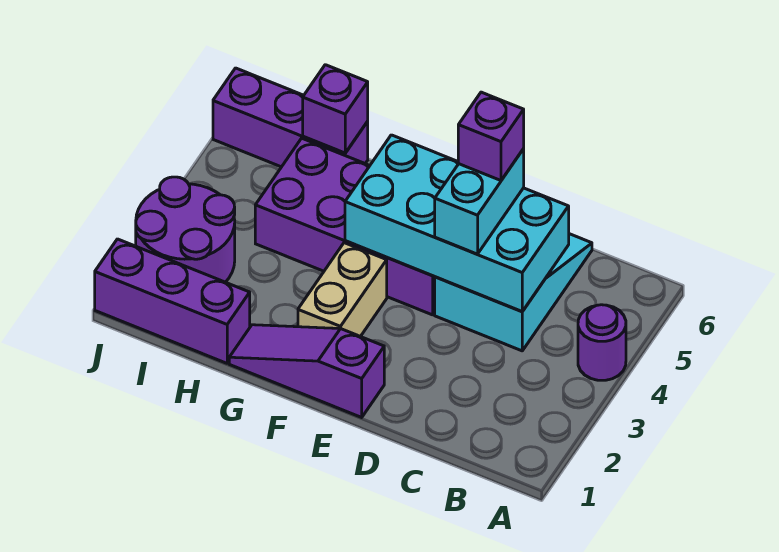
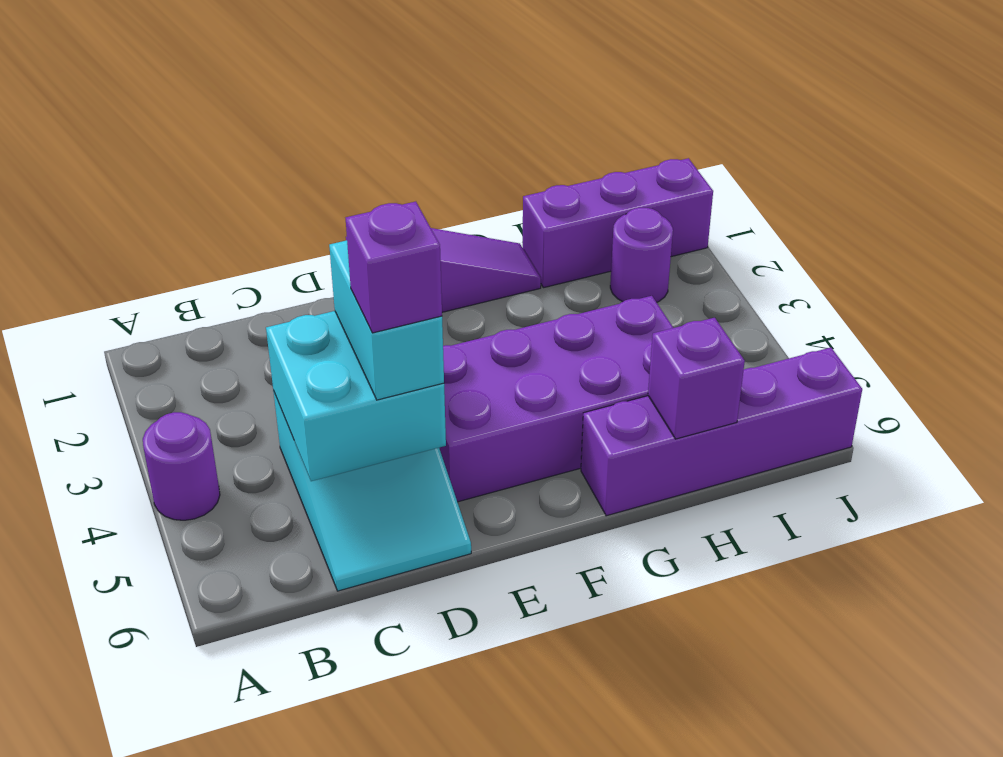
cyan 2x4 brick [345,135,569,311] -> cyan 2x2 brick [266,311,446,481]
tan 1x2 brick [298,243,387,336] -> none
purple 1x3 brick [213,68,368,167] -> purple 1x4 brick [581,348,862,516]
purple 2x2 round brick [136,177,235,282] -> purple 1x1 round brick [610,208,673,302]

